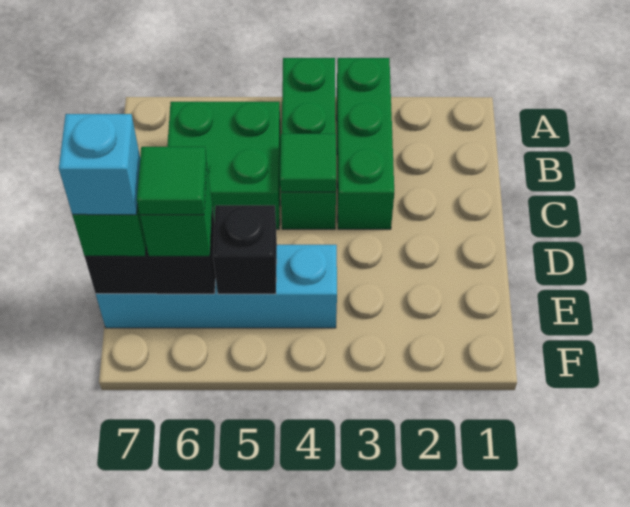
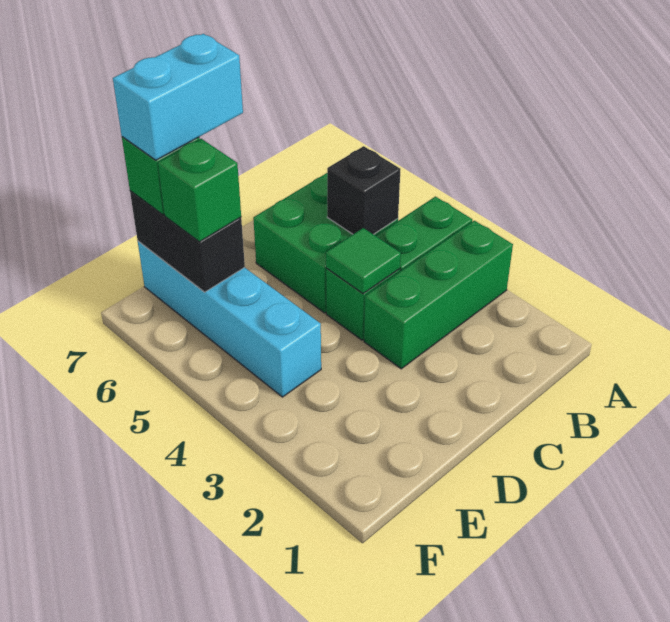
black 1x1 brick [213,205,277,294] -> black 1x1 brick moved to [327,146,400,234]
green 1x1 tile [137,147,207,215] -> none
cyan 1x1 brick [59,114,140,215] -> cyan 1x2 brick [113,34,243,160]

